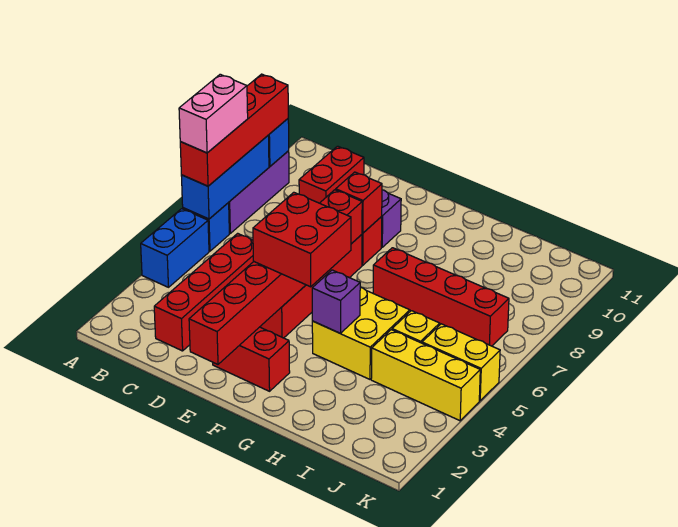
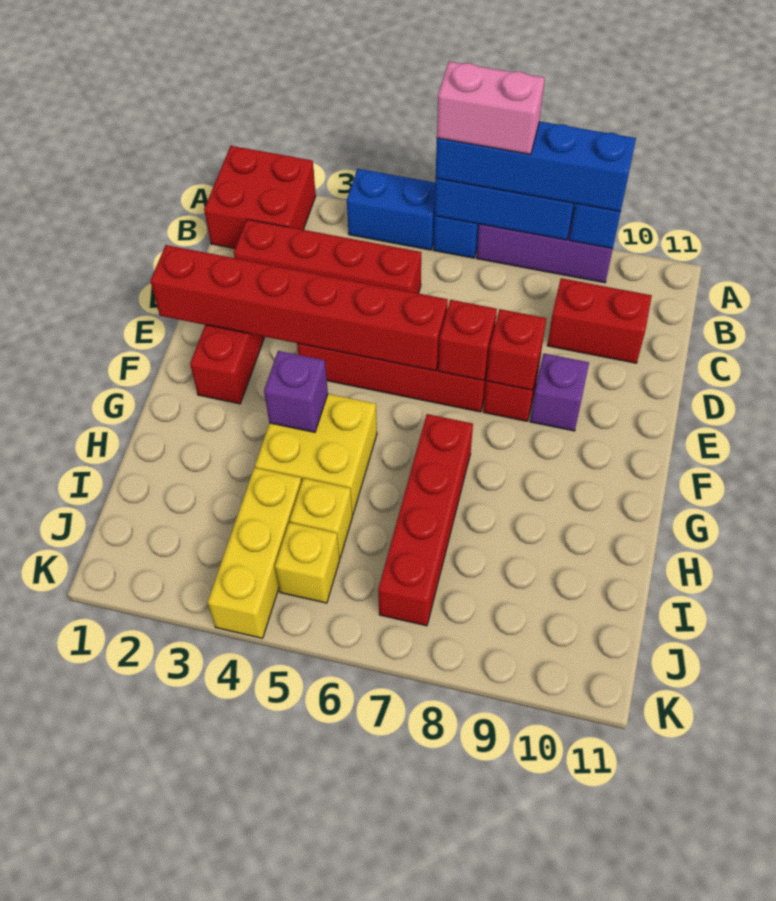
red 1x4 brick [180,74,288,186] -> blue 1x4 brick [436,121,636,212]
red 2x2 brick [253,192,351,287] -> red 2x2 brick moved to [204,146,316,249]
yellow 1x2 brick [422,324,500,401] -> yellow 1x1 brick [275,523,340,603]

